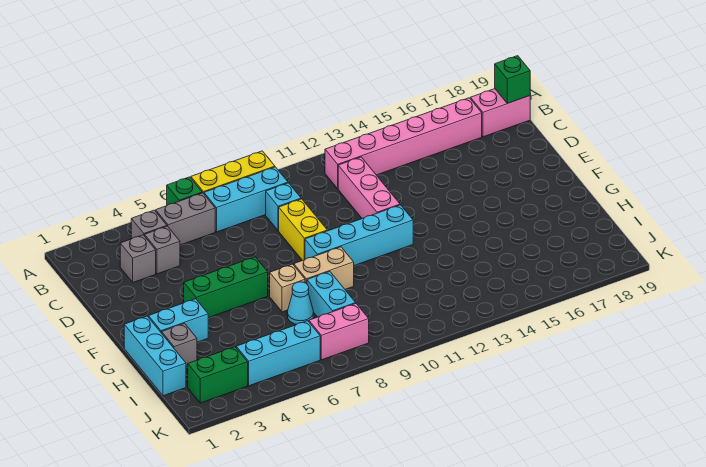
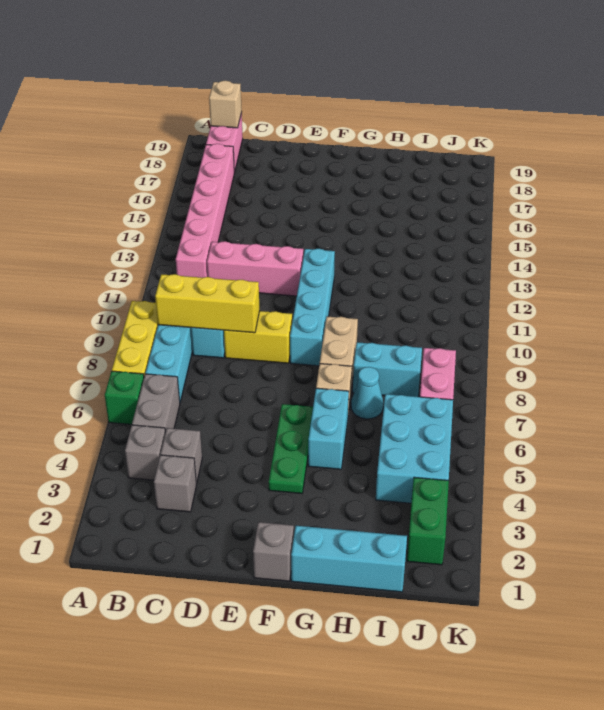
none -> yellow 1x3 brick [155,274,260,333]
green 1x1 brick [495,56,530,103] -> tan 1x1 brick [209,81,242,128]
green 1x3 brick [184,257,268,318] -> green 1x3 plate [269,404,313,494]
cyan 1x2 brick [148,299,208,342] -> cyan 1x2 brick moved to [308,388,349,469]
grey 1x1 brick [162,323,197,367] -> grey 1x1 brick moved to [253,522,294,581]
cyan 1x3 brick [236,321,320,386] -> cyan 2x3 brick [376,394,453,503]

